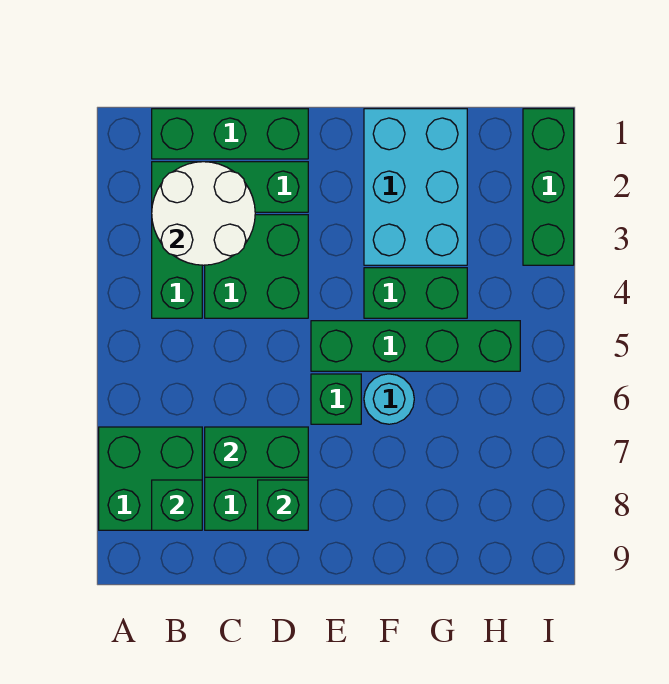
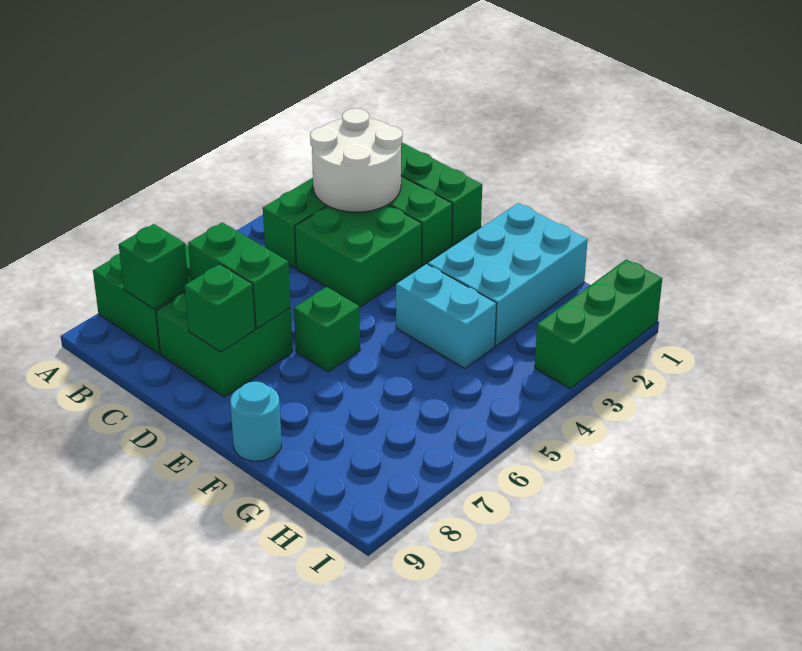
green 1x4 brick [311,321,520,371] -> none
green 1x2 brick [364,268,467,318] -> cyan 1x2 brick [396,264,497,368]
cyan 1x1 round brick [364,374,414,424] -> cyan 1x1 round brick moved to [230,382,281,461]

